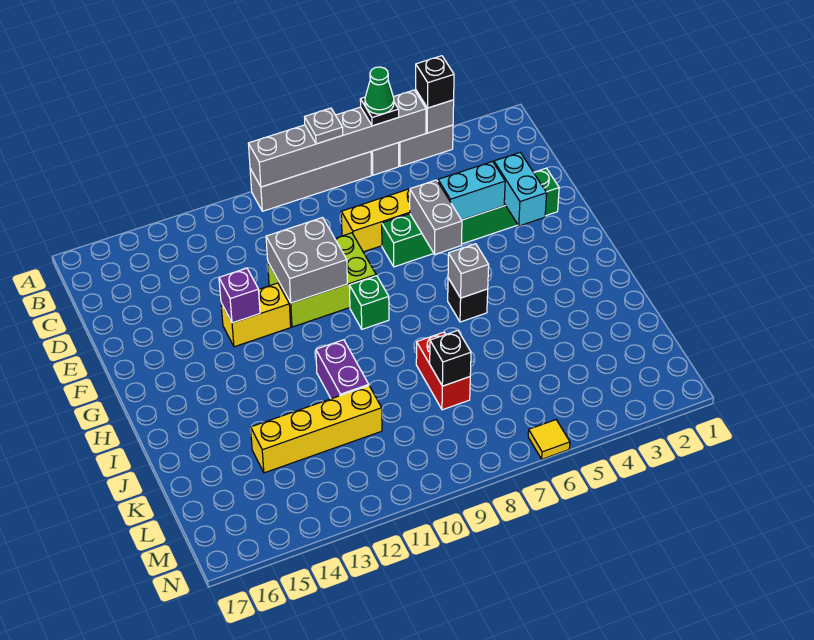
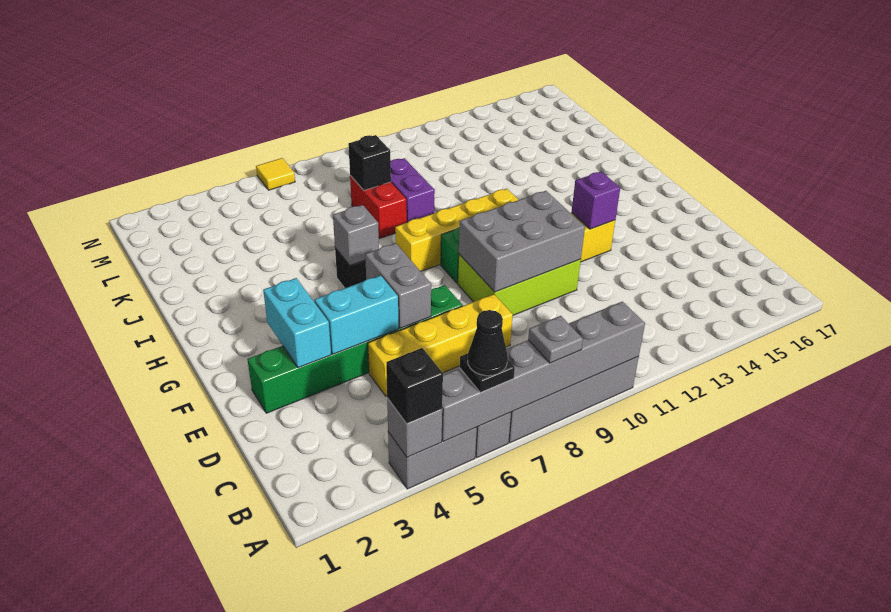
green 1x1 cone [365,67,394,114] -> black 1x1 cone [468,310,508,376]
grey 2x2 brick [266,218,347,303] -> grey 2x3 brick [459,191,585,292]
purple 1x2 brick [316,340,369,399] -> purple 1x2 brick moved to [391,158,435,223]
yellow 1x4 brick [250,386,382,473] -> yellow 1x4 brick moved to [395,189,518,271]

